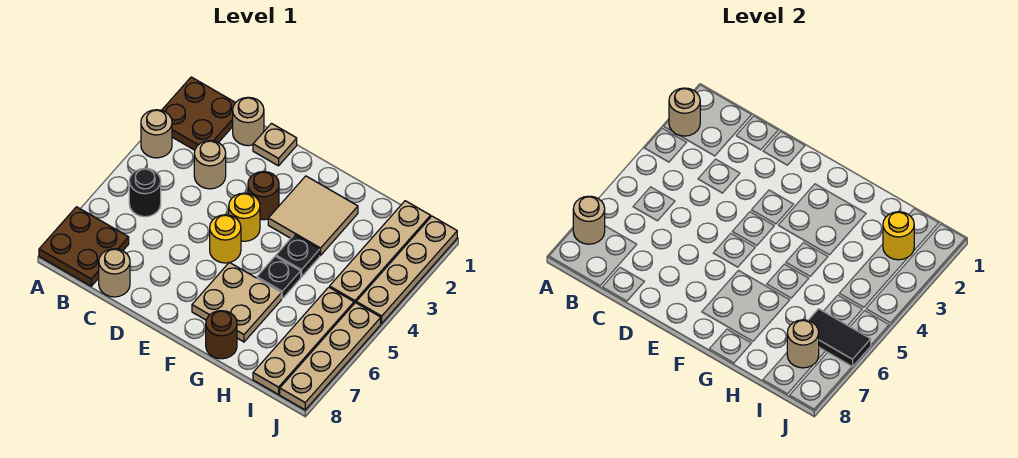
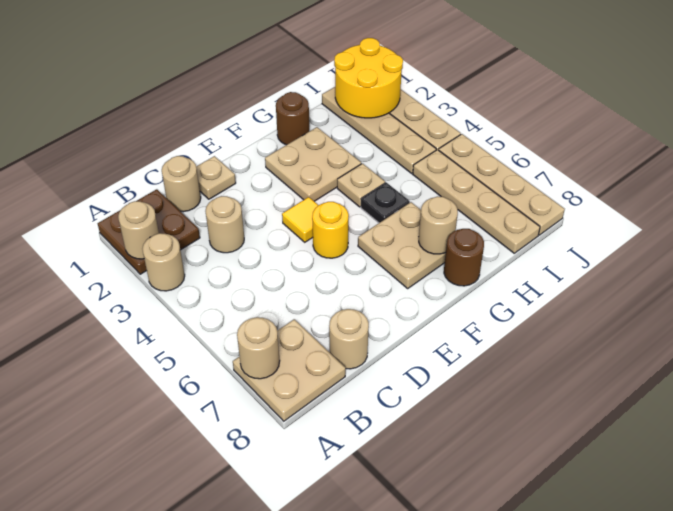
brown 2x2 plate [39,207,129,286] -> tan 2x2 plate [233,319,346,421]
black 1x1 round brick [129,168,161,217] -> none
brown 1x1 round brick [248,172,279,220] -> brown 1x1 round brick moved to [276,92,309,145]
yellow 1x1 round brick [229,193,260,241] -> yellow 1x1 tile [282,197,318,242]
tan 2x2 tile [268,176,358,255] -> tan 2x2 plate [265,127,361,201]
black 1x1 plate [276,235,320,277] -> tan 1x1 plate [337,164,385,207]
yellow 1x1 round brick [883,212,914,260] -> yellow 2x2 round brick [334,38,403,118]
black 1x2 tile [808,309,871,367] -> none
tan 1x1 round brick [787,320,819,368] -> tan 1x1 round brick moved to [419,196,458,254]

